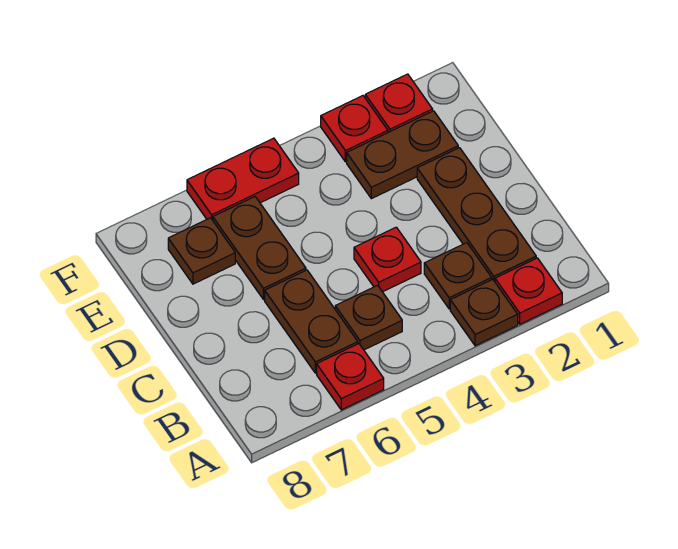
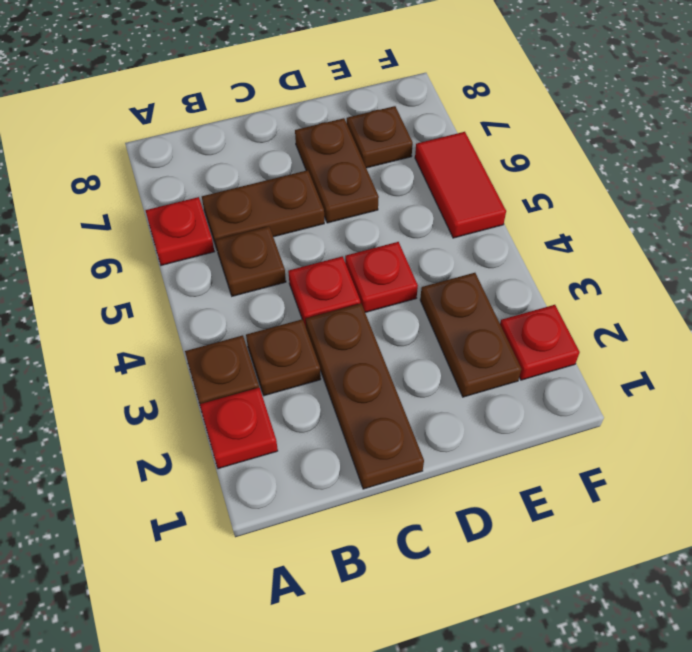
brown 1x3 plate [417,148,536,282] -> brown 1x3 plate turned to [306,303,424,489]
brown 1x2 plate [213,197,306,300] -> brown 1x2 plate turned to [295,118,379,223]
red 1x1 plate [321,96,388,162] -> red 1x1 plate moved to [345,242,418,312]
red 1x2 plate [187,138,299,220] -> red 1x2 tile [415,132,506,238]

